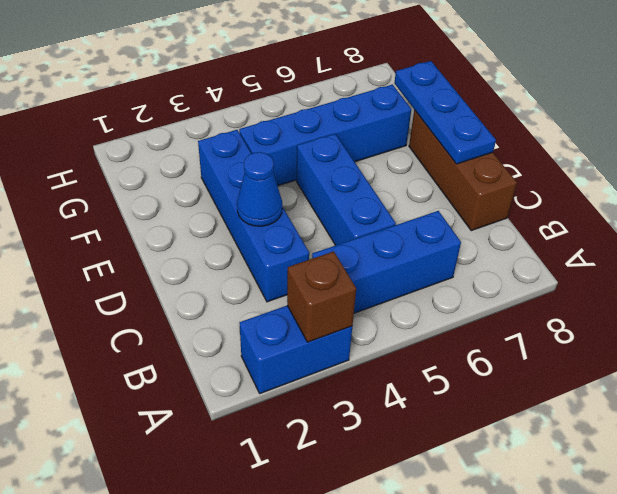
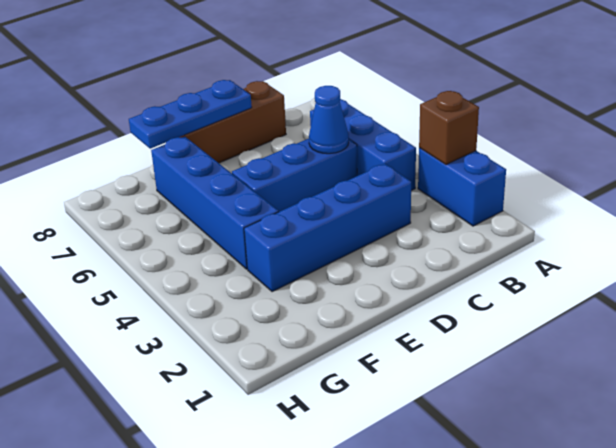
blue 1x1 cone [237,152,282,226] -> blue 1x1 cone moved to [309,86,349,154]

